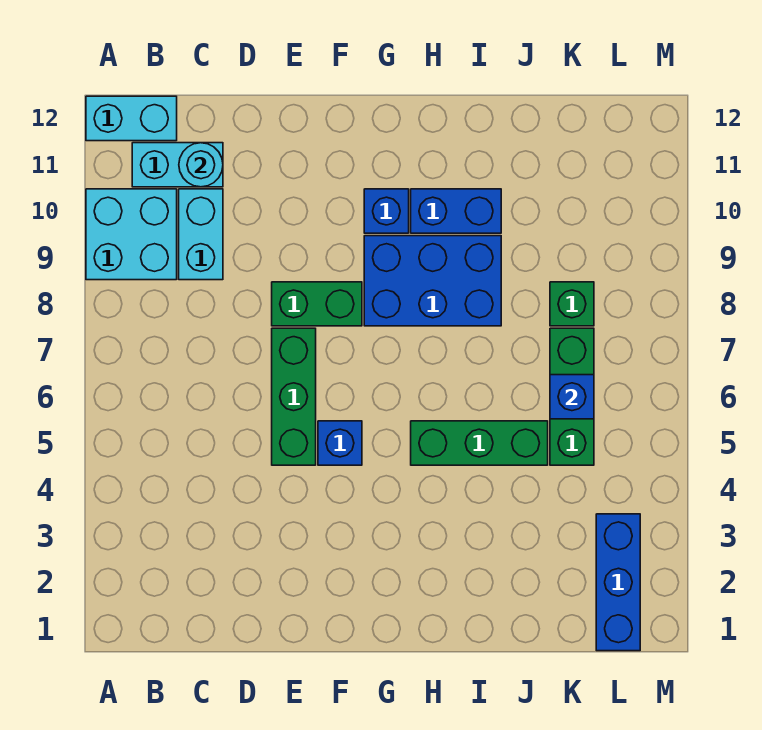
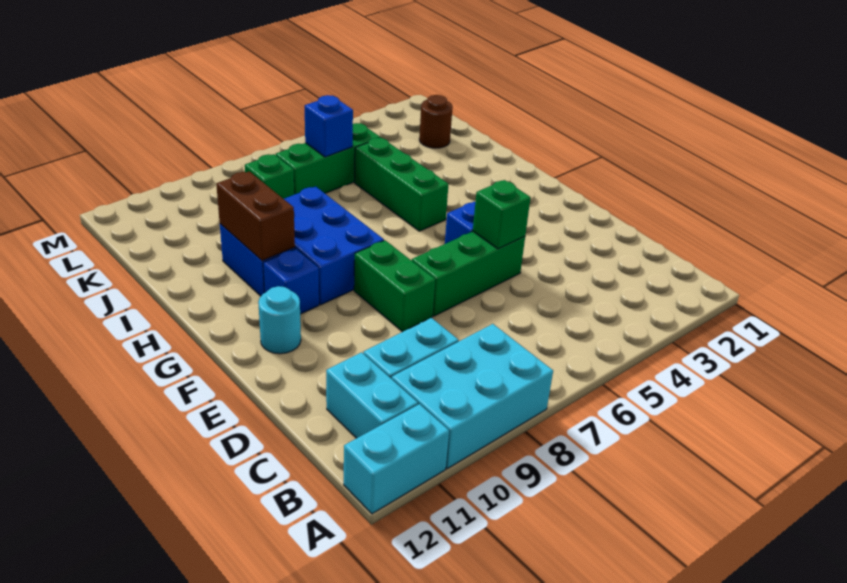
cyan 2x2 brick [86,189,177,280] -> cyan 2x3 brick [392,324,553,469]
cyan 1x2 brick [86,96,177,141] -> cyan 1x2 brick turned to [344,404,449,514]
cyan 1x1 round brick [179,143,223,187] -> cyan 1x1 round brick moved to [258,286,301,354]
none -> green 1x1 brick [473,180,531,249]
none -> brown 1x2 brick [216,171,295,261]
none -> brown 1x1 round brick [419,95,453,148]
blue 1x3 brick [596,514,640,651] -> none

